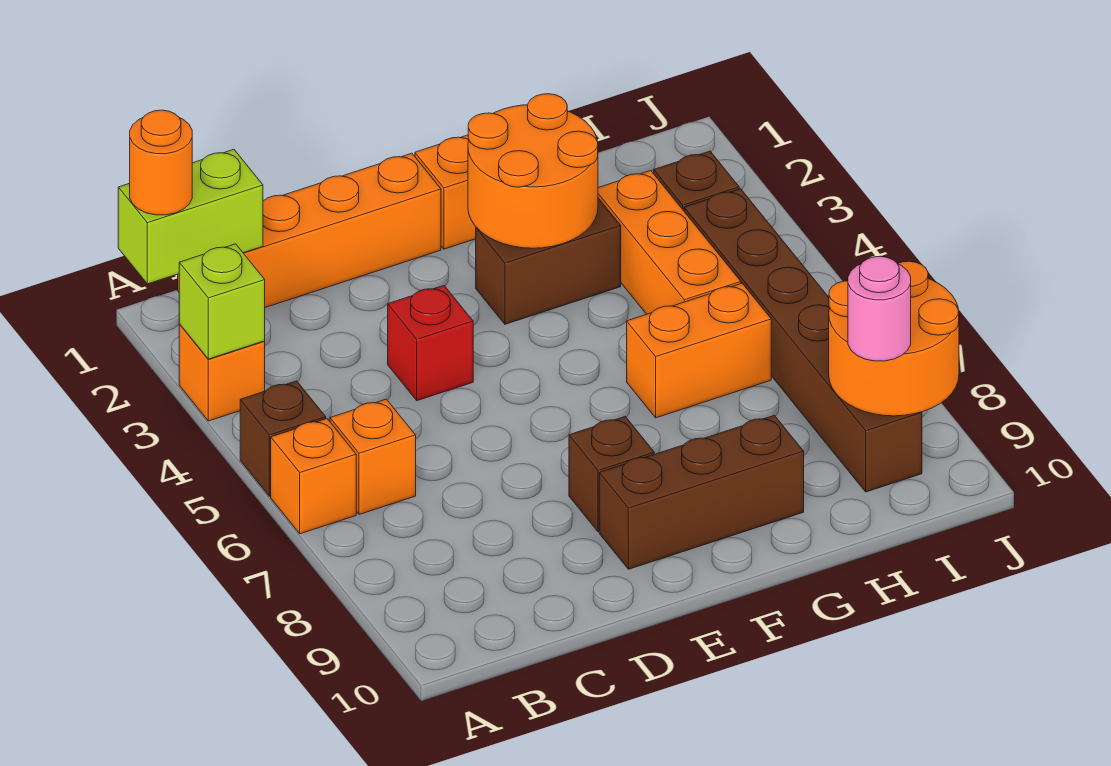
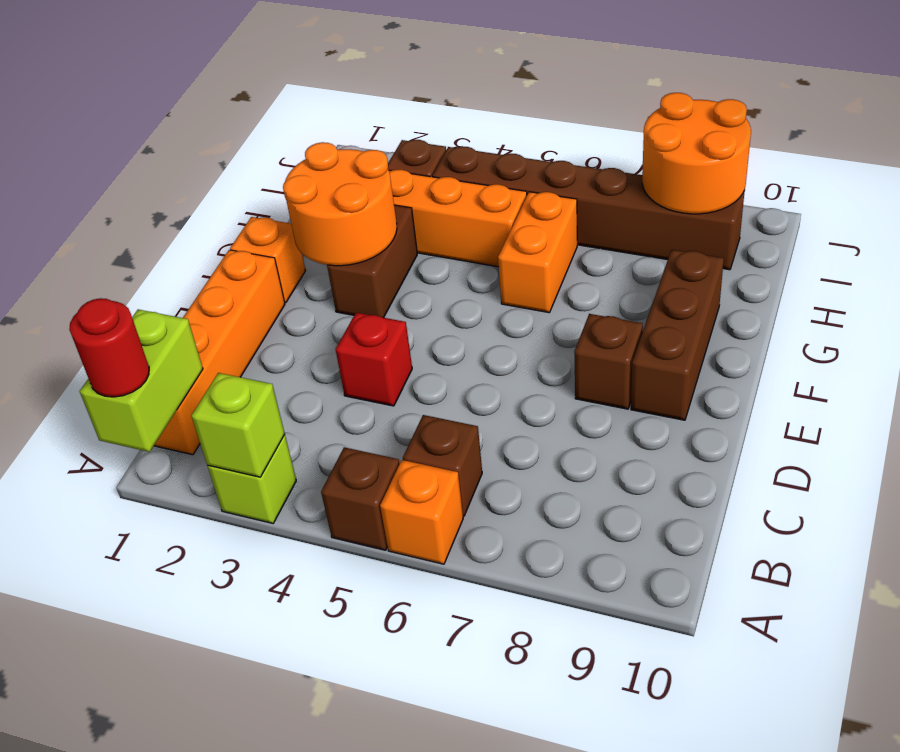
orange 1x1 round brick [130,110,192,215] -> red 1x1 round brick [69,298,149,397]
orange 1x1 brick [179,324,265,421] -> lime 1x1 brick [208,435,296,523]
orange 1x1 brick [330,399,416,514] -> brown 1x1 brick [403,415,482,516]
pink 1x1 round brick [848,256,911,361] -> none

